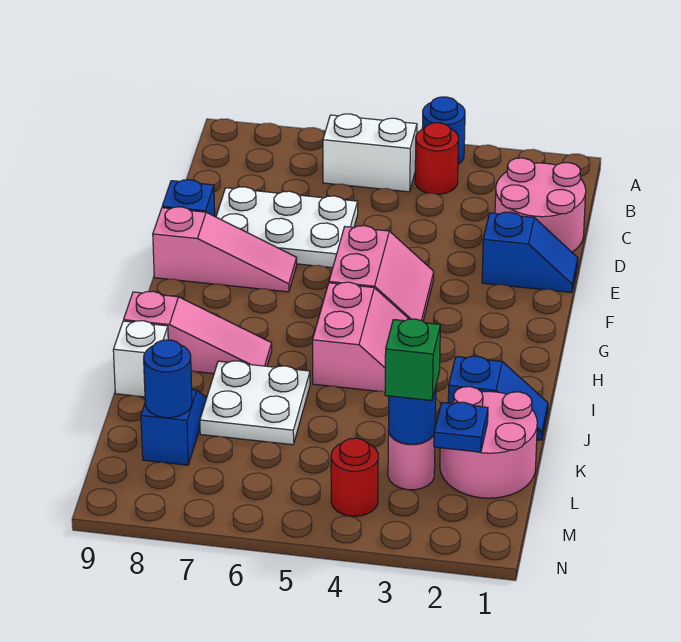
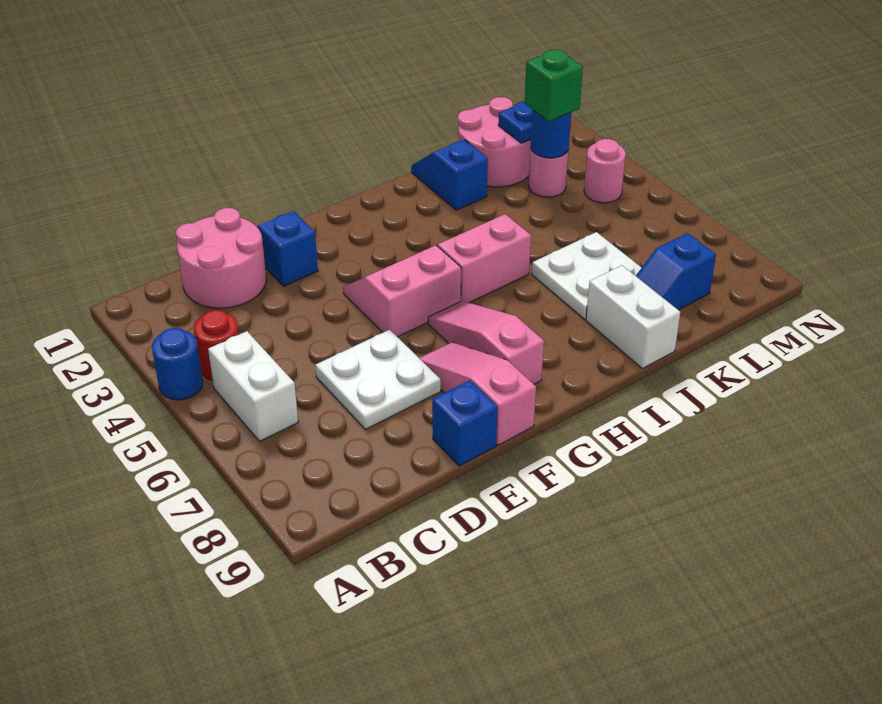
white 2x3 plate [216,187,358,268] -> white 2x2 plate [315,330,441,429]
pink 1x3 slope [124,291,272,374] -> pink 1x3 slope moved to [428,301,544,384]
white 1x1 brick [113,321,168,397] -> white 1x2 brick [586,265,680,369]
blue 1x1 round brick [144,340,192,418] -> none
red 1x1 round brick [331,438,378,516] -> pink 1x1 round brick [584,139,626,203]

